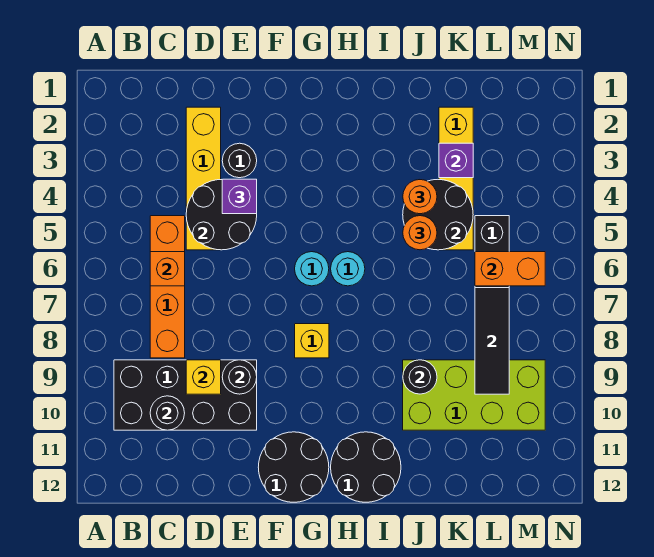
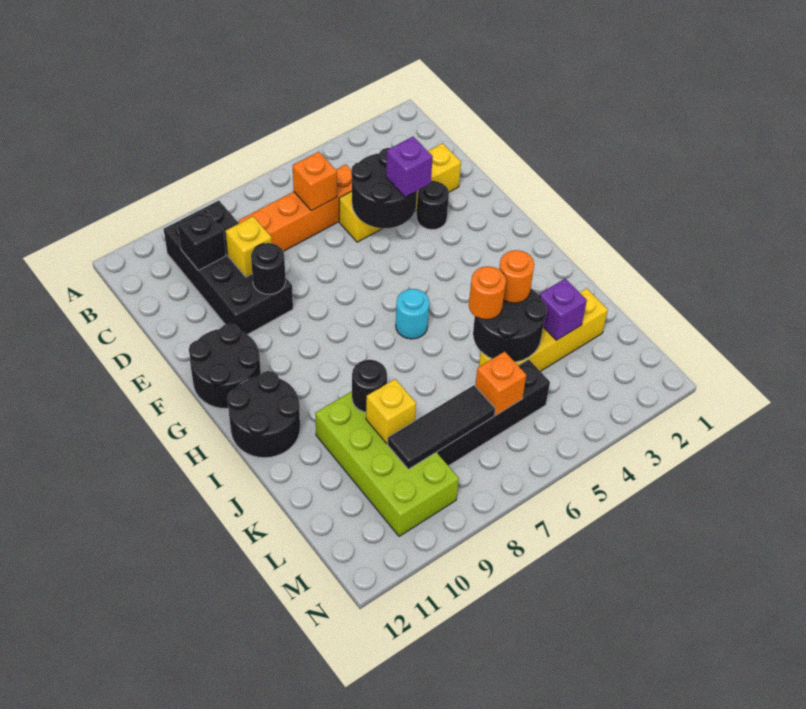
black 1x1 round brick [150,396,185,430] -> black 1x1 brick [178,210,226,270]
cyan 1x1 round brick [295,252,329,286] -> none
yellow 1x1 brick [295,324,329,358] -> yellow 1x1 brick moved to [366,379,416,443]
orange 1x2 brick [475,252,545,286] -> orange 1x1 brick [475,352,526,415]

